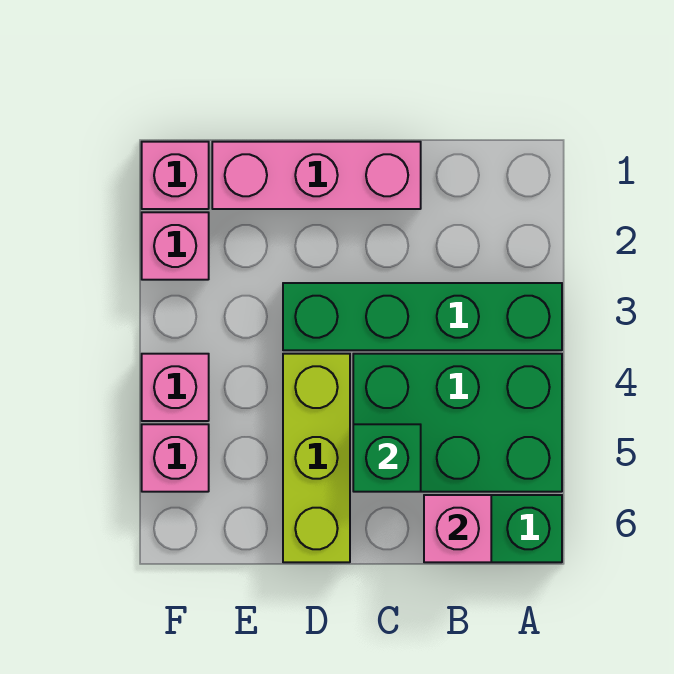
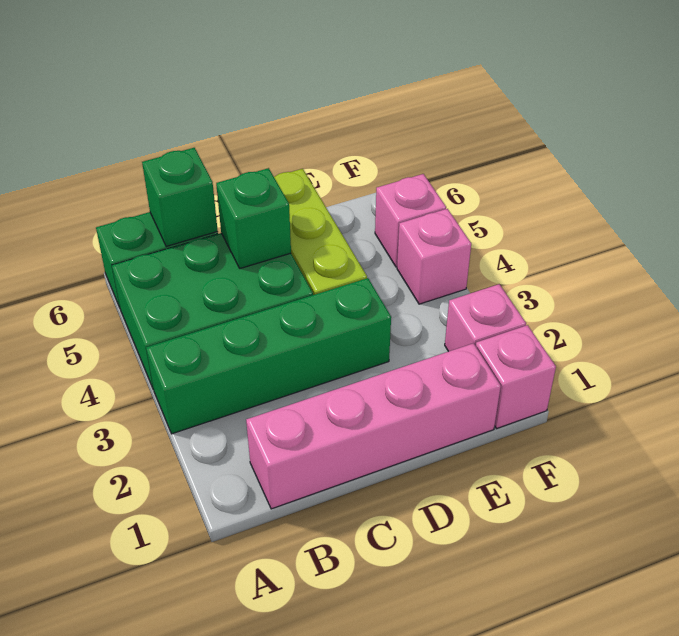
pink 1x1 brick [424,495,491,562] -> green 1x1 brick [142,148,218,247]
pink 1x3 brick [212,142,421,209] -> pink 1x4 brick [246,343,501,509]

